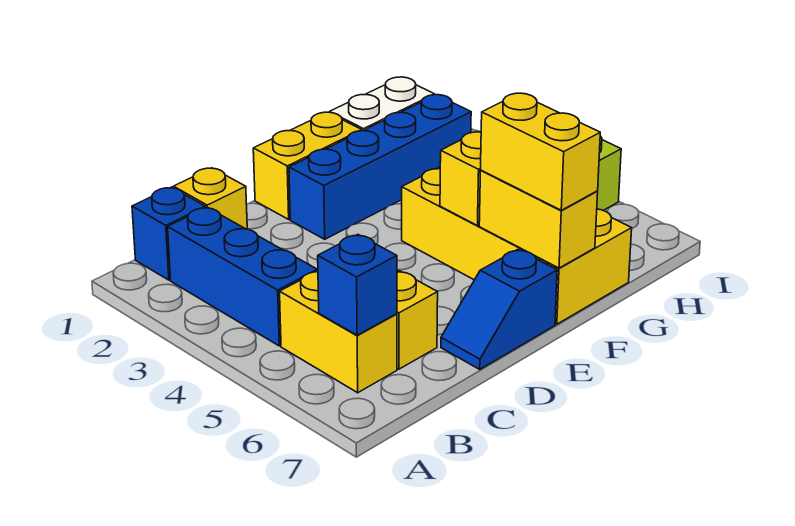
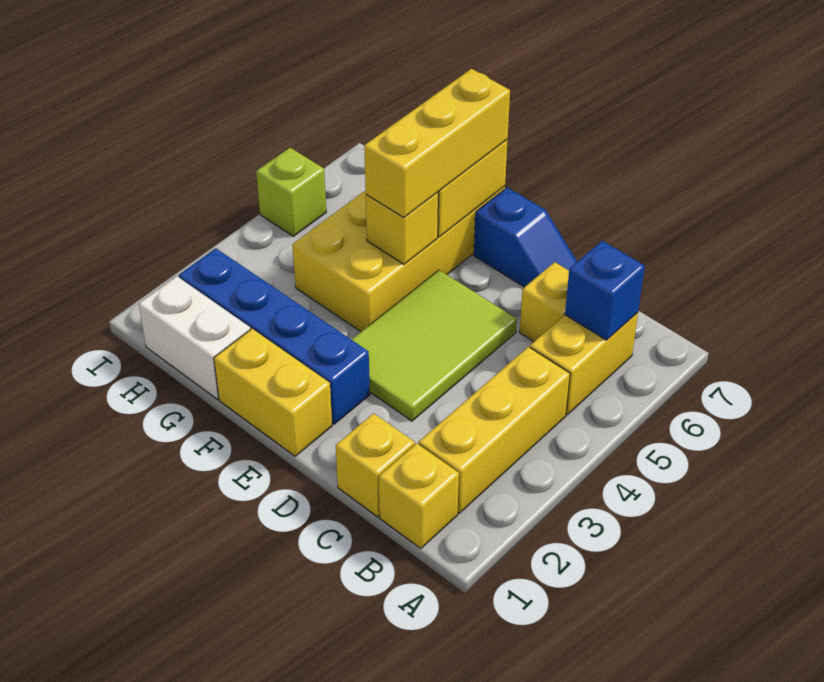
blue 1x1 brick [132,187,205,280] -> yellow 1x1 brick [379,443,459,549]
blue 1x3 brick [168,207,317,346] -> yellow 1x3 brick [419,347,570,513]
none -> lime 2x3 tile [351,270,517,421]
yellow 1x2 brick [481,93,600,210] -> yellow 1x3 brick [364,69,510,218]

